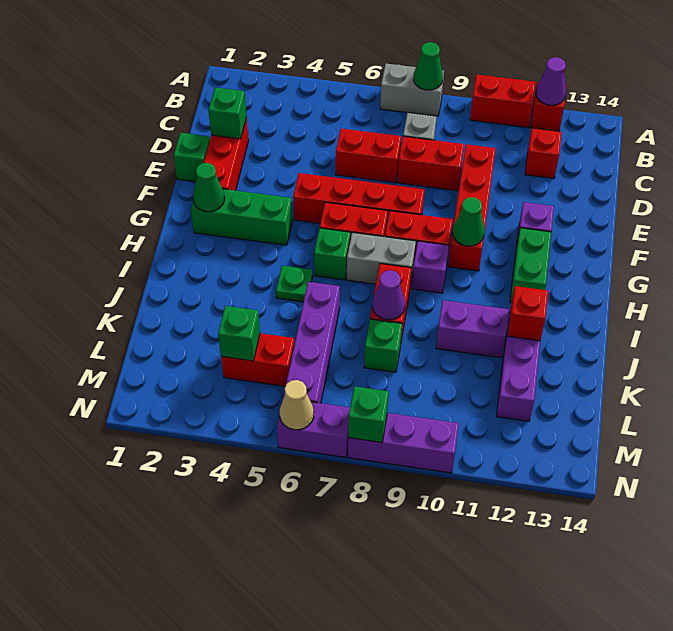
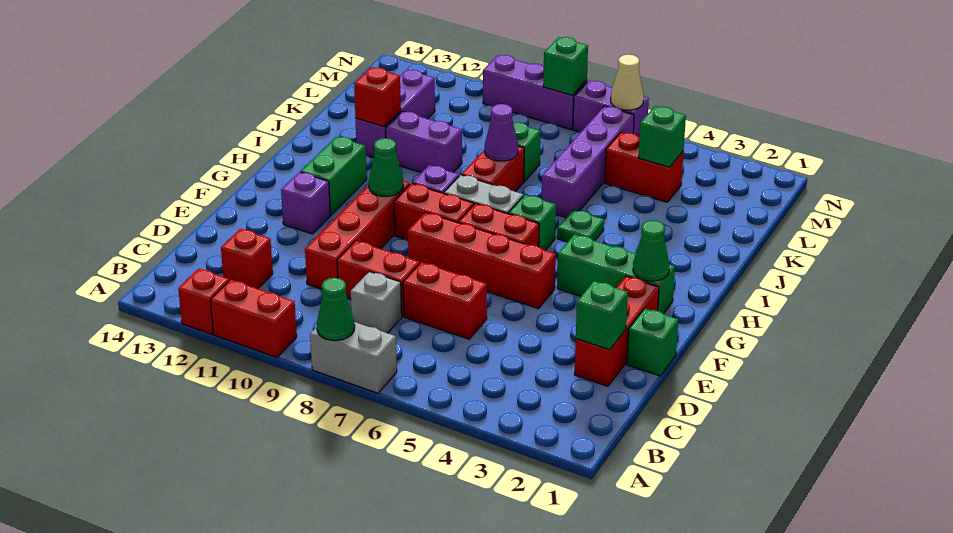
purple 1x1 cone [536,57,566,105] -> none

